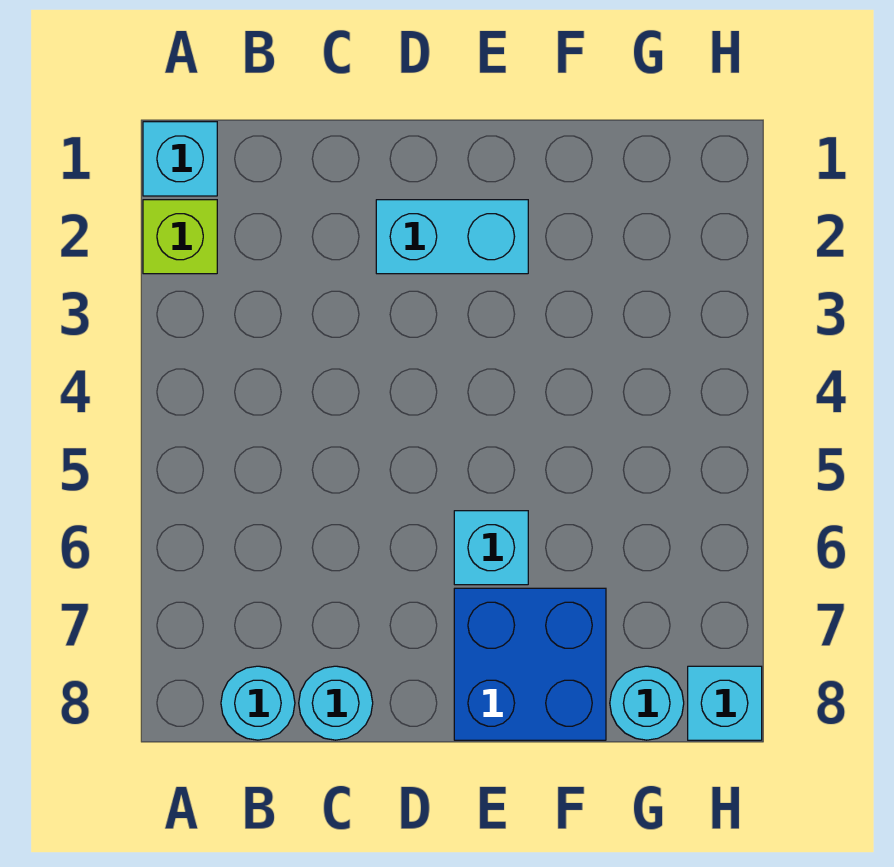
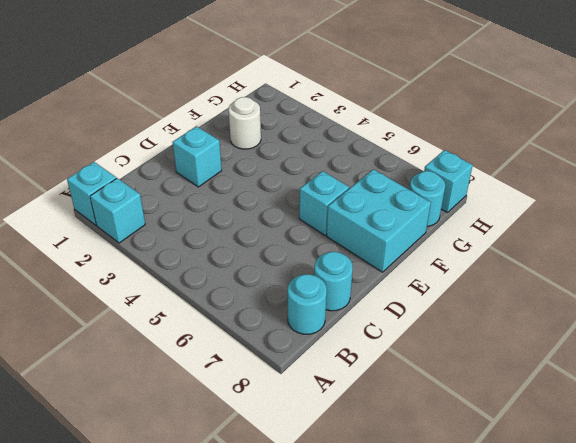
lime 1x1 brick [143,200,217,274] -> cyan 1x1 brick [90,178,145,243]
cyan 1x2 brick [376,200,528,274] -> cyan 1x1 brick [173,126,222,187]
blue 2x2 brick [454,588,606,740] -> cyan 2x2 brick [326,169,431,272]
none -> white 1x1 round brick [229,97,261,149]

